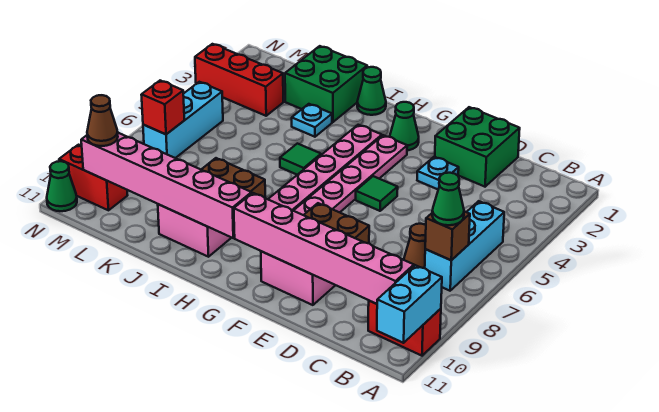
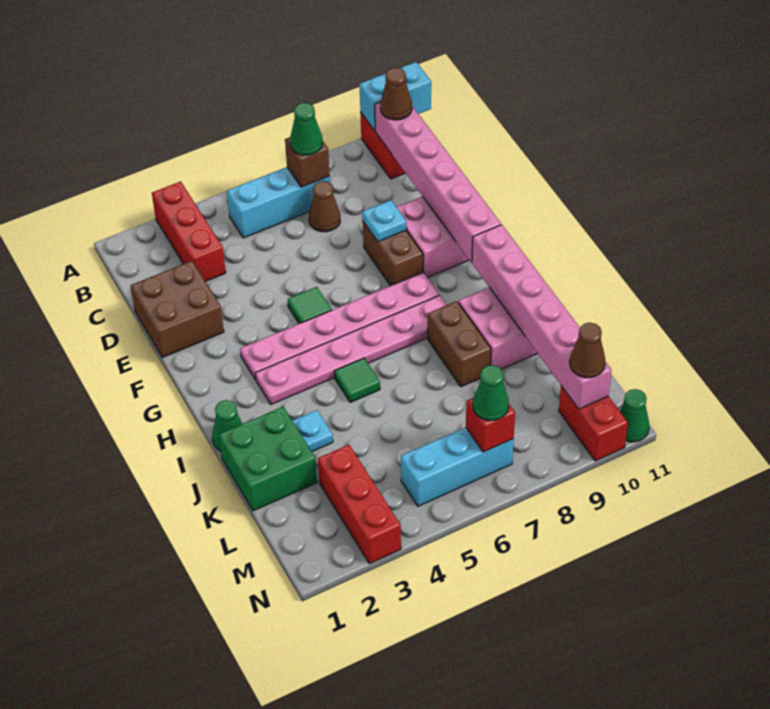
none -> red 1x3 brick [152,181,226,282]
none -> brown 1x1 cone [380,68,412,120]
green 2x2 brick [435,107,520,187] -> brown 2x2 brick [131,261,224,358]
cyan 1x1 plate [417,157,459,189] -> cyan 1x1 plate moved to [362,200,407,242]
green 1x1 cone [390,102,419,150] -> green 1x1 cone moved to [473,365,509,421]

